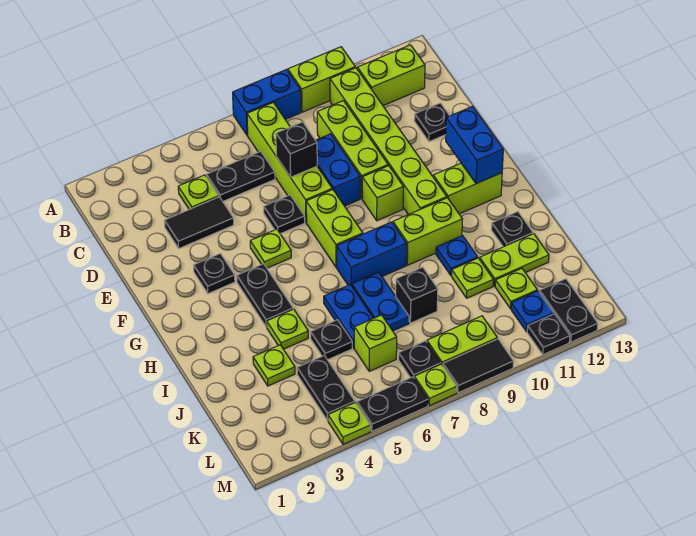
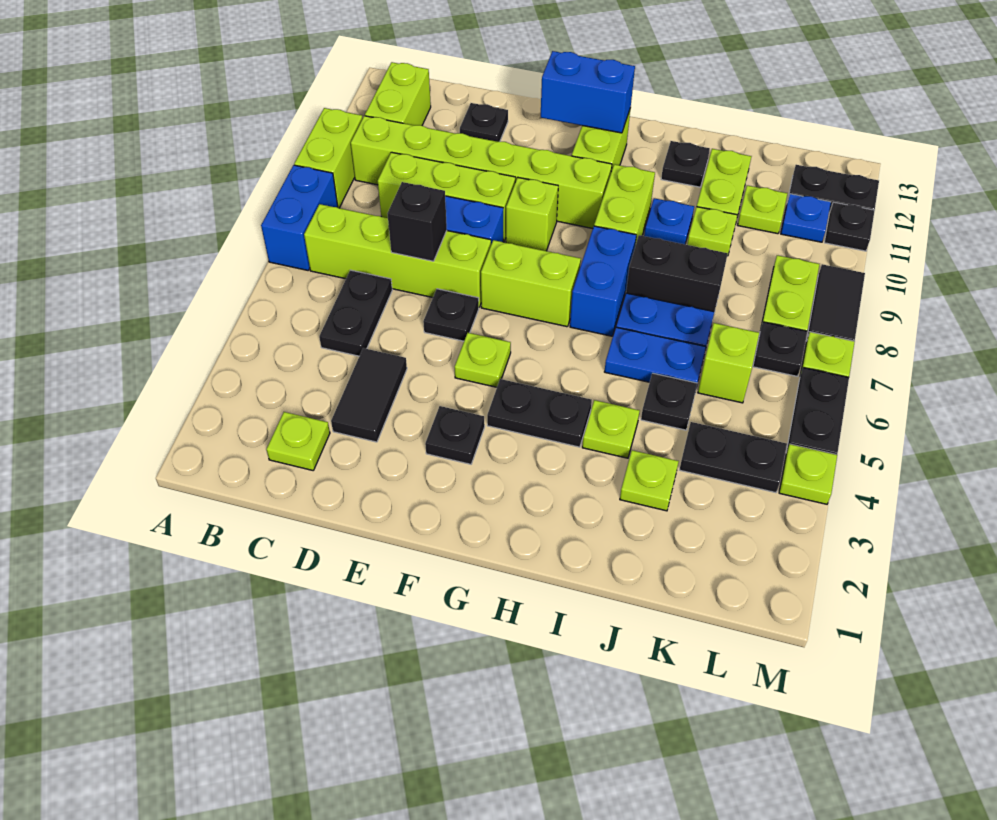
lime 1x1 plate [178,175,219,209] -> lime 1x1 plate moved to [266,412,330,470]
black 1x1 brick [396,267,438,323] -> black 1x2 brick [626,235,728,312]

